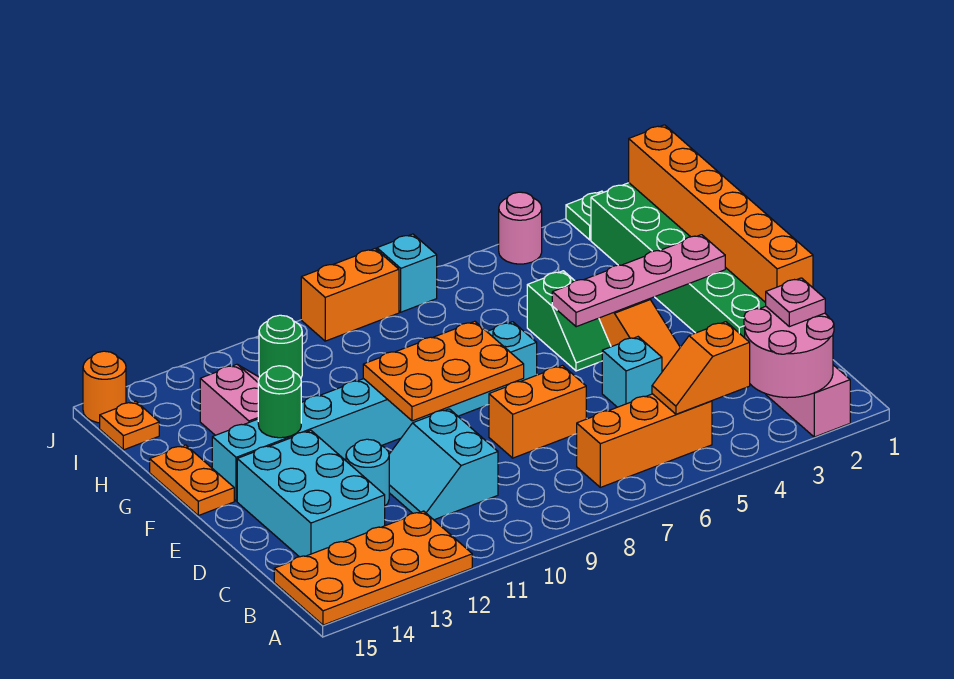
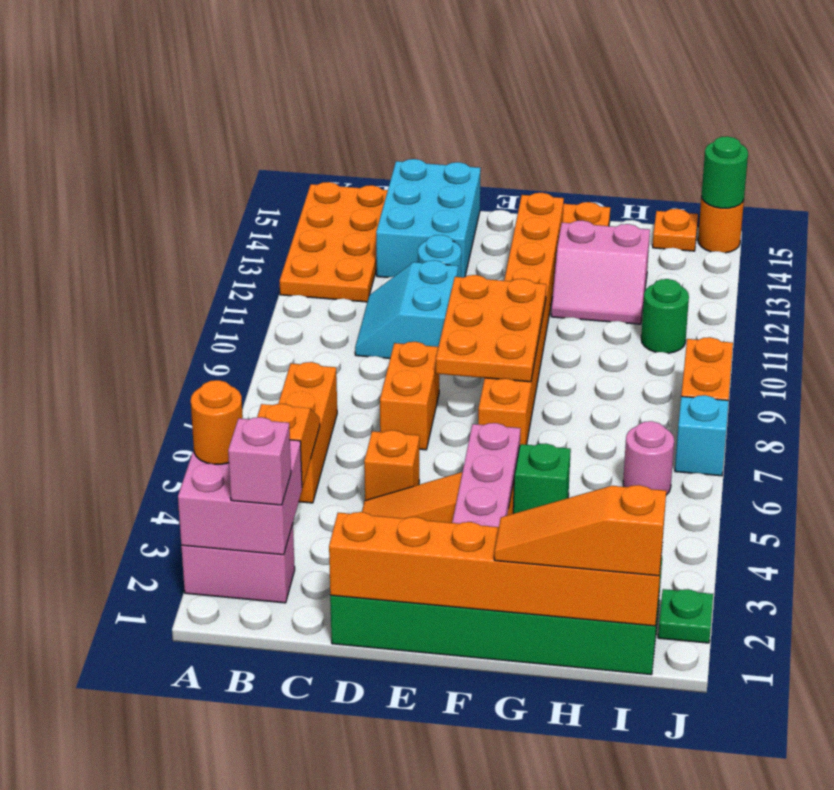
pink 2x2 round brick [744,306,834,398] -> pink 2x2 brick [178,440,302,555]
none -> orange 1x1 round brick [191,380,243,464]
pink 1x1 plate [766,278,825,327] -> pink 1x1 brick [228,417,291,505]
cyan 2x2 slope [389,409,498,520] -> cyan 2x2 slope turned to [355,260,458,358]
cyan 2x3 brick [237,430,385,557] -> cyan 2x3 brick turned to [376,159,481,277]
cyan 1x1 brick [602,337,662,407] -> orange 1x1 brick [364,430,419,500]
cyan 1x8 brick [212,322,537,501] -> orange 1x8 brick [478,193,564,445]
green 1x1 round brick [258,366,301,438] -> green 1x1 round brick moved to [702,136,748,208]
none -> orange 1x3 slope [494,485,666,576]
pink 1x1 round brick [499,192,542,264] -> pink 1x1 round brick moved to [623,421,674,495]

